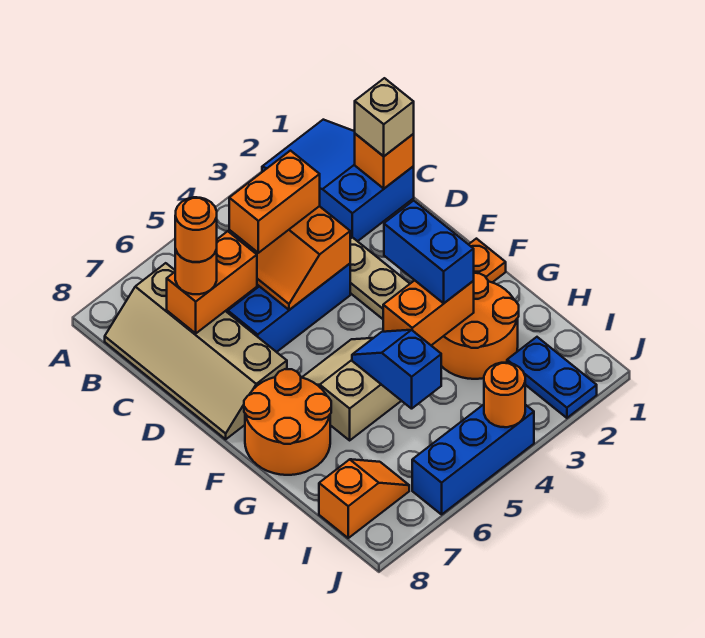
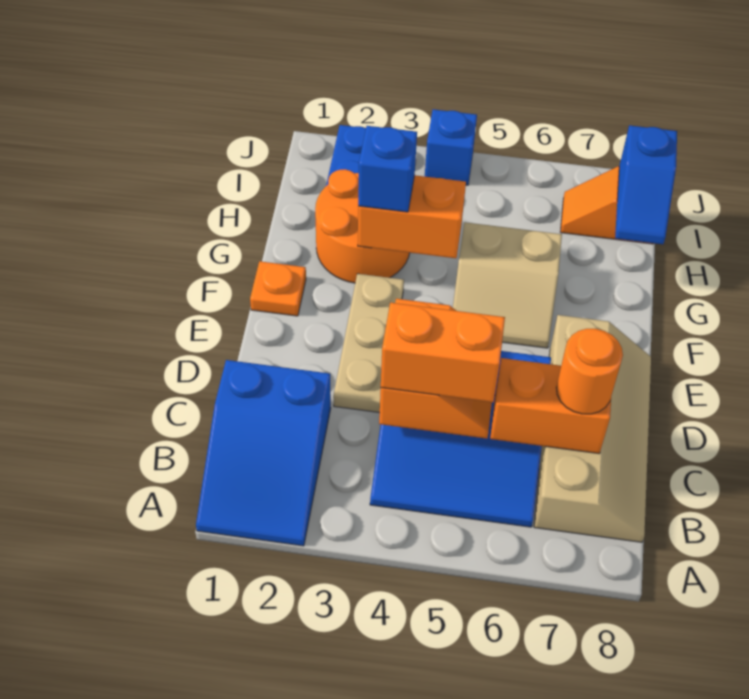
orange 1x1 brick [355,134,414,189] -> none
tan 1x1 brick [355,78,414,156] -> none
orange 1x1 round brick [175,197,217,262] -> none
blue 1x2 brick [384,200,474,303] -> blue 1x1 brick [358,126,417,212]
orange 2x2 round brick [244,369,331,475] -> none
blue 1x2 slope [352,330,441,409] -> blue 1x2 slope moved to [615,125,677,244]
blue 1x3 brick [412,405,534,514] -> blue 1x1 brick [425,109,477,185]
orange 1x1 round brick [484,363,525,427] -> none

